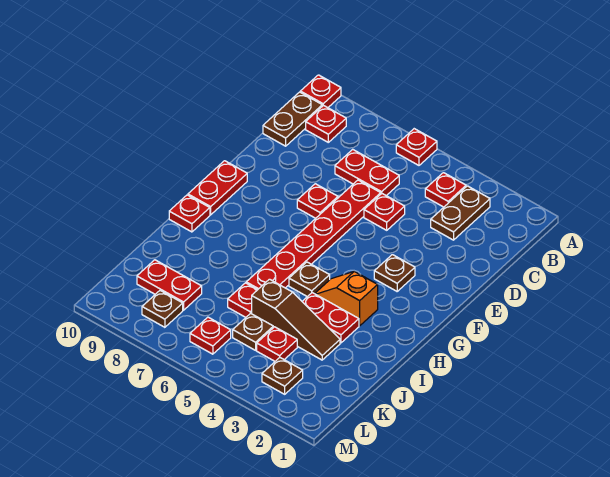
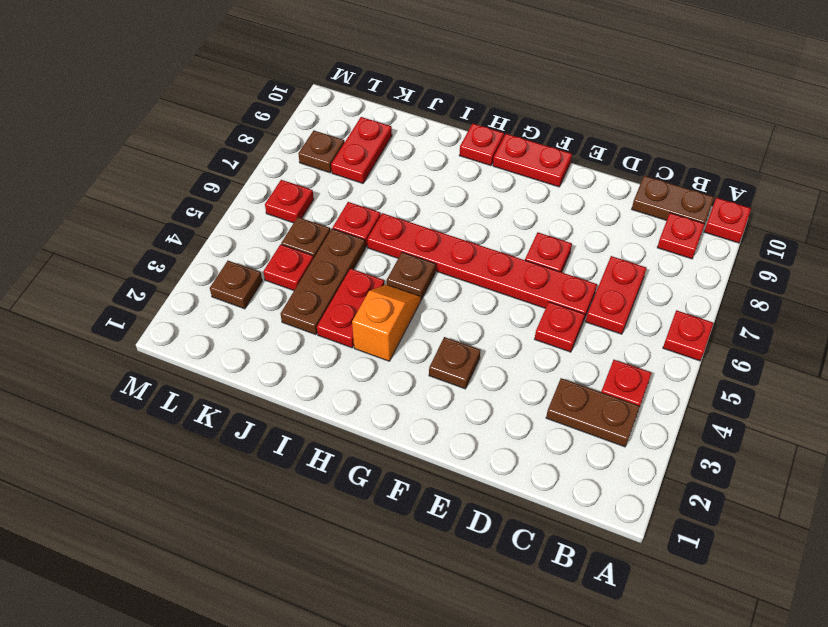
brown 1x3 slope [252,279,340,360] -> brown 1x3 plate [281,229,365,335]

